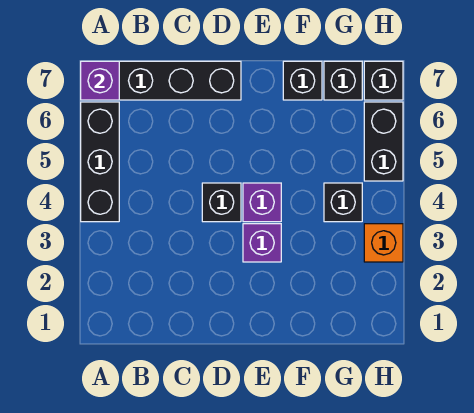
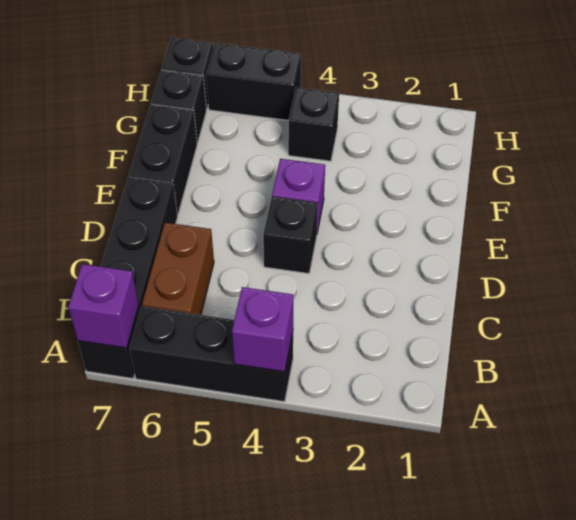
none -> brown 1x2 brick [142,223,214,315]
purple 1x1 brick [243,224,281,262] -> purple 1x1 brick moved to [232,287,293,372]
black 1x1 brick [283,61,322,100] -> black 1x2 brick [129,104,197,215]
orange 1x1 brick [364,224,403,262] -> none

